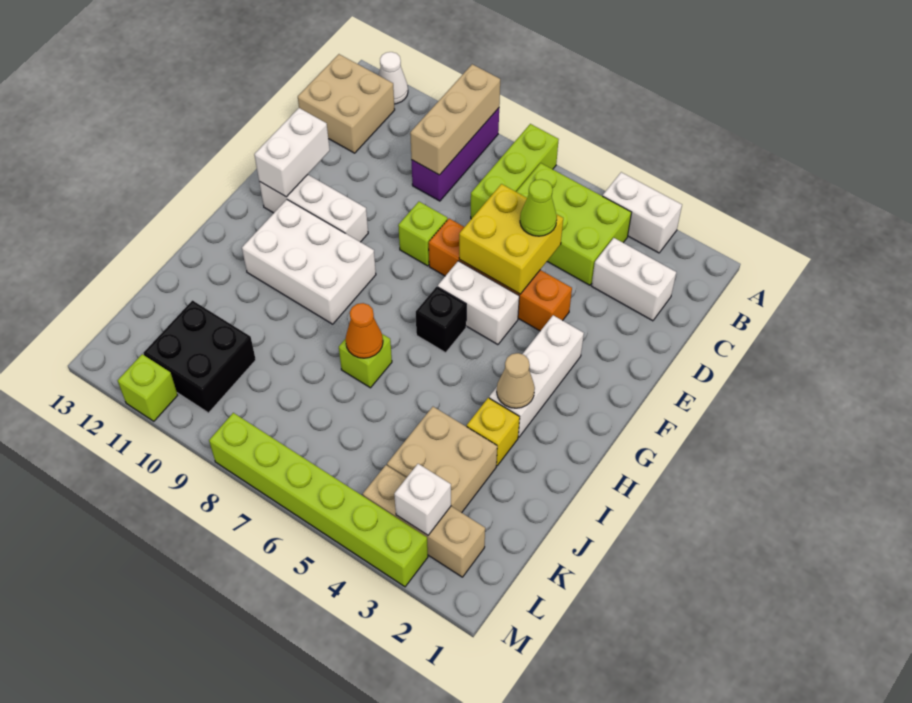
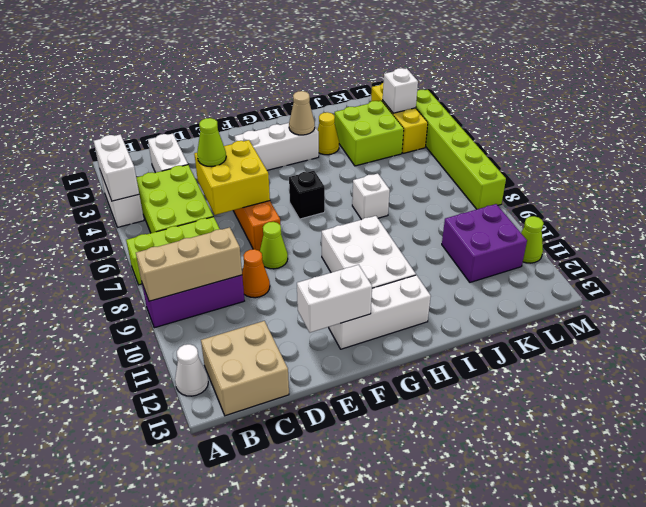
lime 1x1 brick [398,202,448,266] -> lime 1x1 cone [260,222,288,269]
white 1x2 brick [438,261,519,345] -> white 1x2 brick moved to [94,134,139,201]
white 1x3 brick [259,175,368,242] -> white 1x3 brick turned to [329,275,431,349]
yellow 1x1 brick [467,398,520,466] -> yellow 1x1 cone [318,112,339,155]
lime 1x1 brick [339,334,392,388] -> white 1x1 brick [352,174,390,220]
orange 1x1 cone [345,303,383,358] -> orange 1x1 cone moved to [242,249,270,298]
tan 2x2 brick [387,407,497,513] -> lime 2x2 brick [335,101,404,166]
black 2x2 brick [143,300,256,413] -> purple 2x2 brick [442,204,527,282]
tan 1x3 brick [363,465,485,577] -> yellow 1x3 brick [371,83,428,153]
lime 1x1 brick [118,354,178,421] -> lime 1x1 cone [521,216,544,263]

